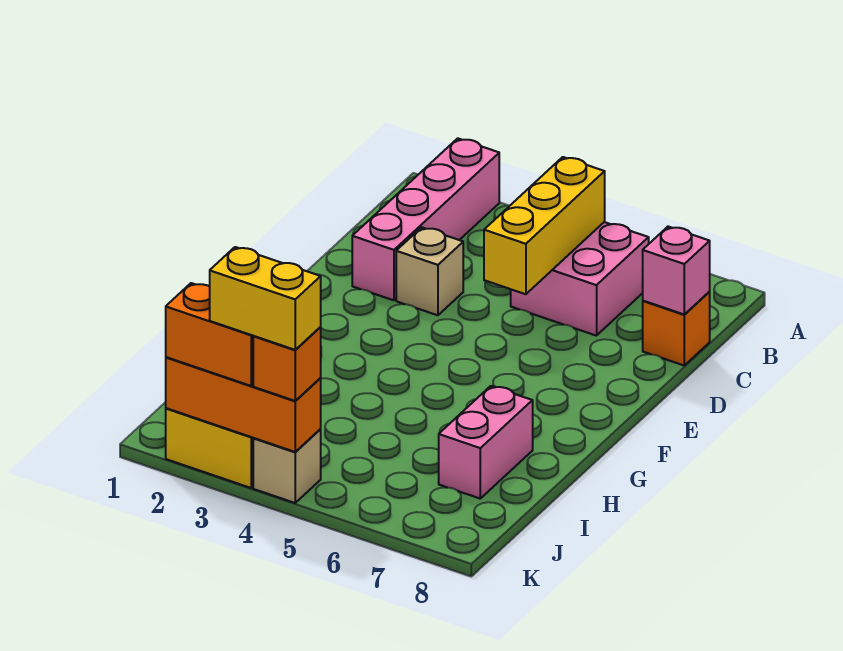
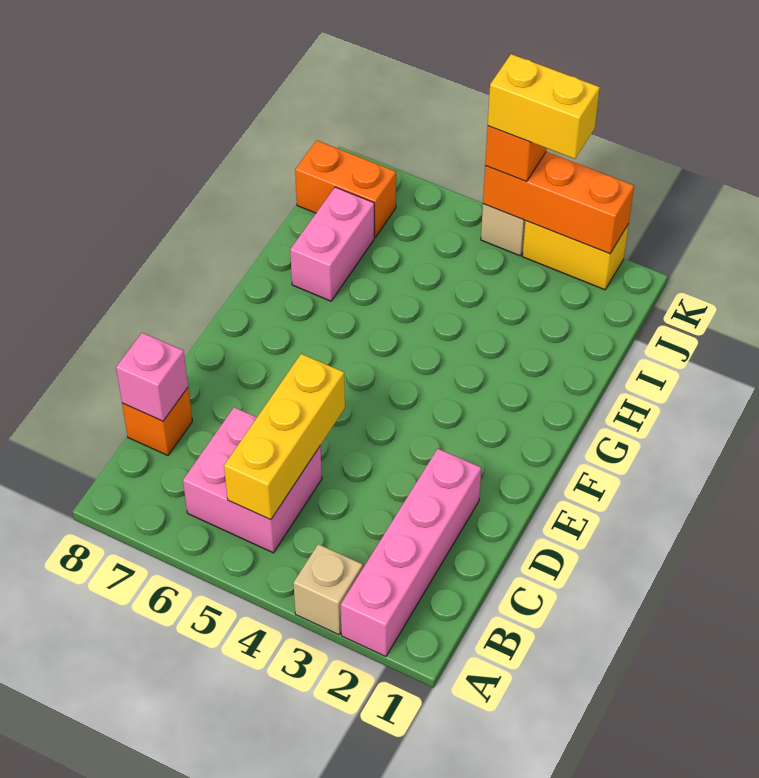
tan 1x1 brick [396,227,463,315] -> tan 1x1 brick moved to [293,544,363,635]
orange 1x2 brick [166,283,253,386] -> orange 1x2 brick moved to [295,140,396,237]

